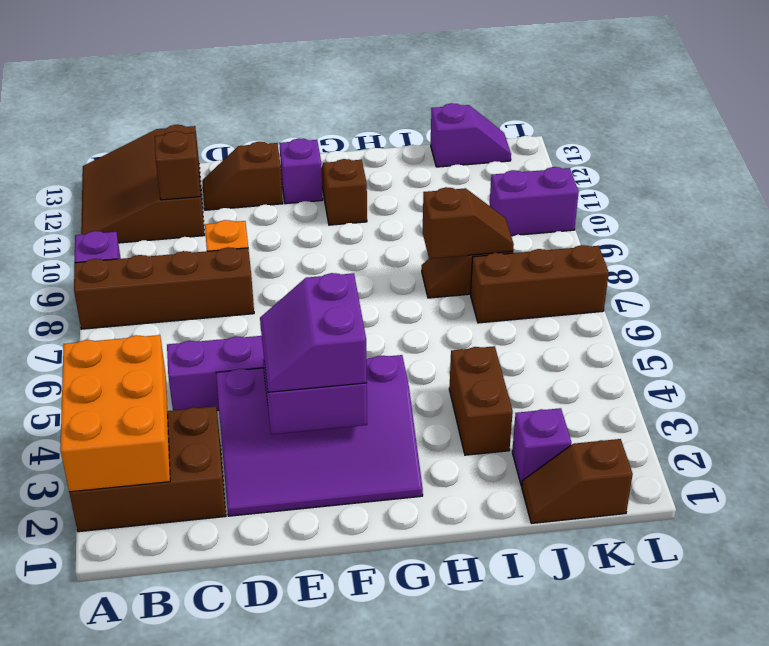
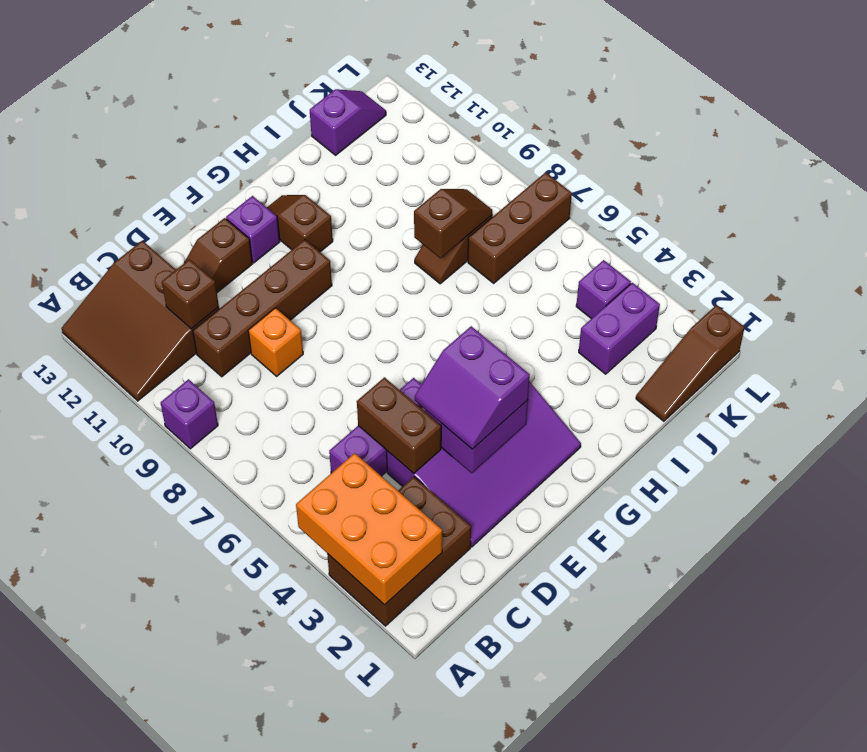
brown 1x4 brick [74,247,254,329] -> brown 1x4 brick moved to [193,240,332,377]
brown 1x2 brick [449,346,513,455] -> brown 1x2 brick moved to [357,377,441,473]
brown 1x2 slope [522,439,633,523] -> brown 1x3 slope [636,305,745,421]
purple 1x1 brick [512,408,571,486] -> purple 1x1 brick moved to [576,260,631,319]
purple 1x2 brick [489,167,579,236] -> purple 1x2 brick moved to [579,283,660,374]

